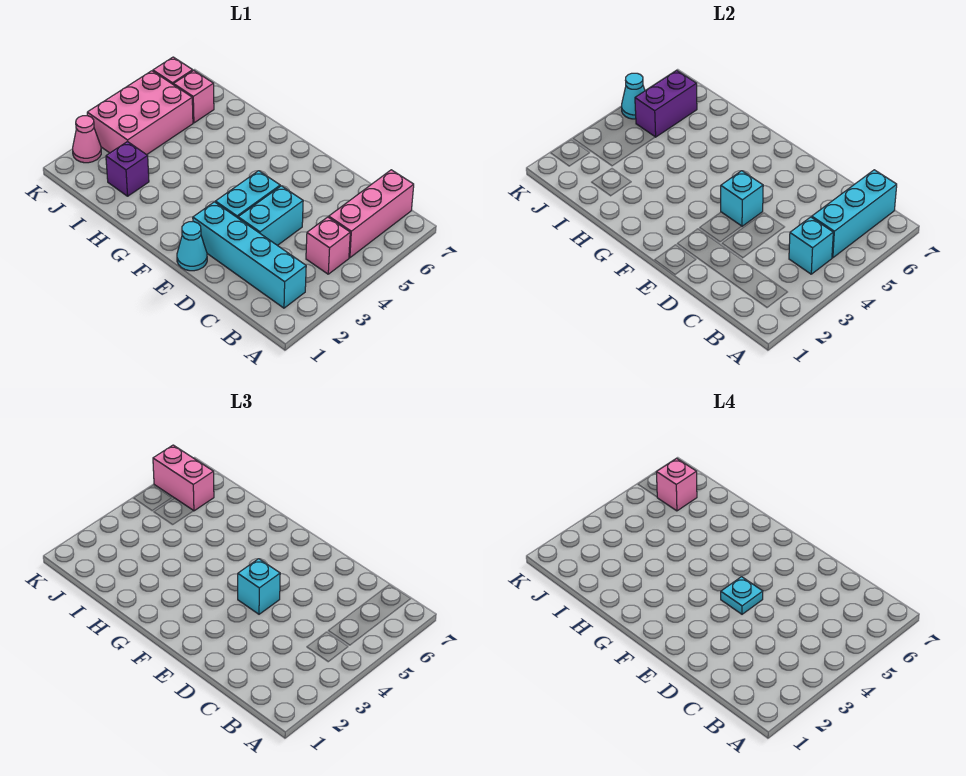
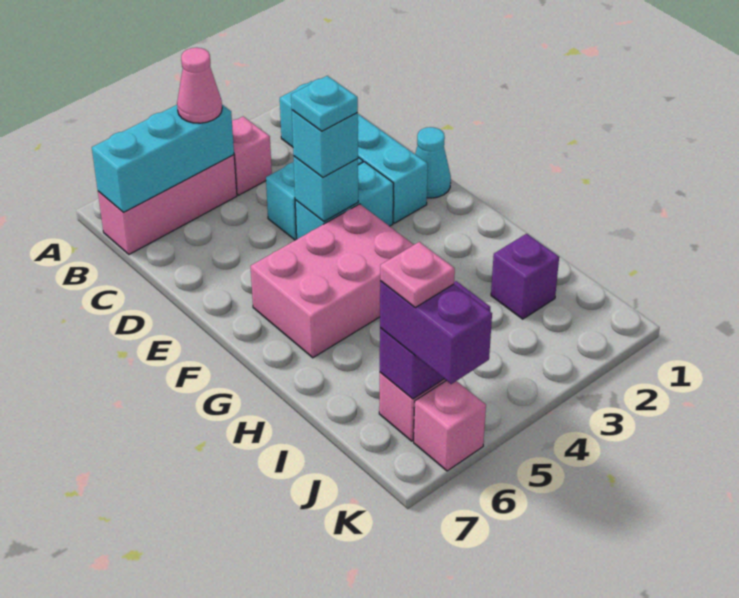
cyan 1x1 brick [789,217,833,274] -> none
pink 2x3 brick [87,71,193,155] -> pink 2x3 brick moved to [250,204,414,358]
pink 1x2 brick [153,445,214,511] -> purple 1x2 brick [380,281,492,384]
pink 1x1 brick [657,458,697,511] -> pink 1x1 plate [380,242,455,307]
pink 1x1 cone [73,116,101,163] -> pink 1x1 cone moved to [177,48,222,123]
cyan 1x1 cone [621,73,645,119] -> none

